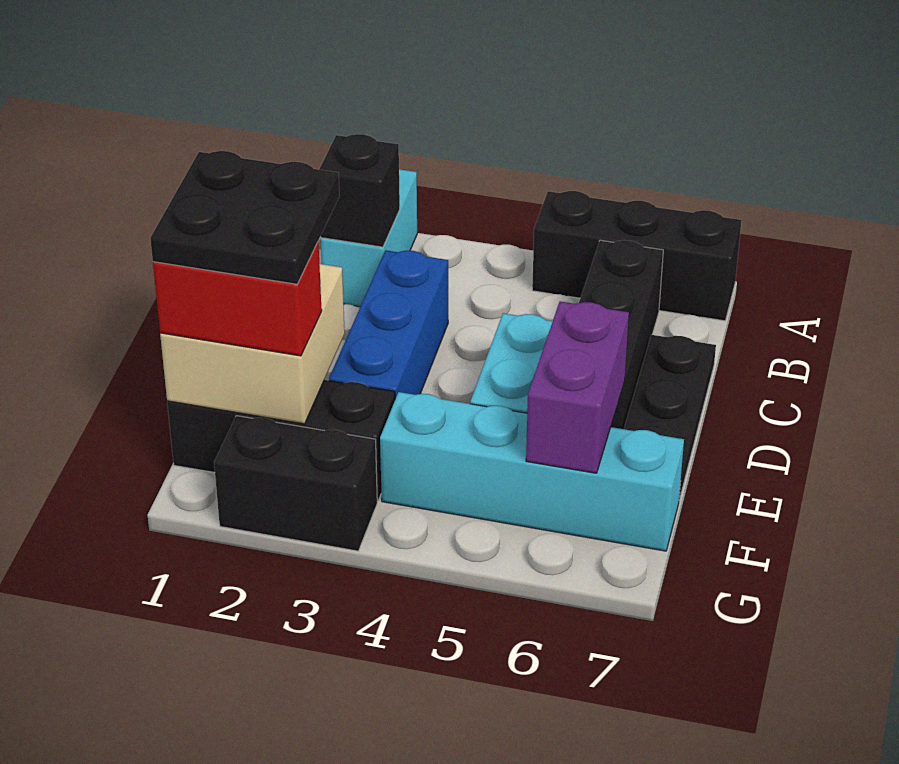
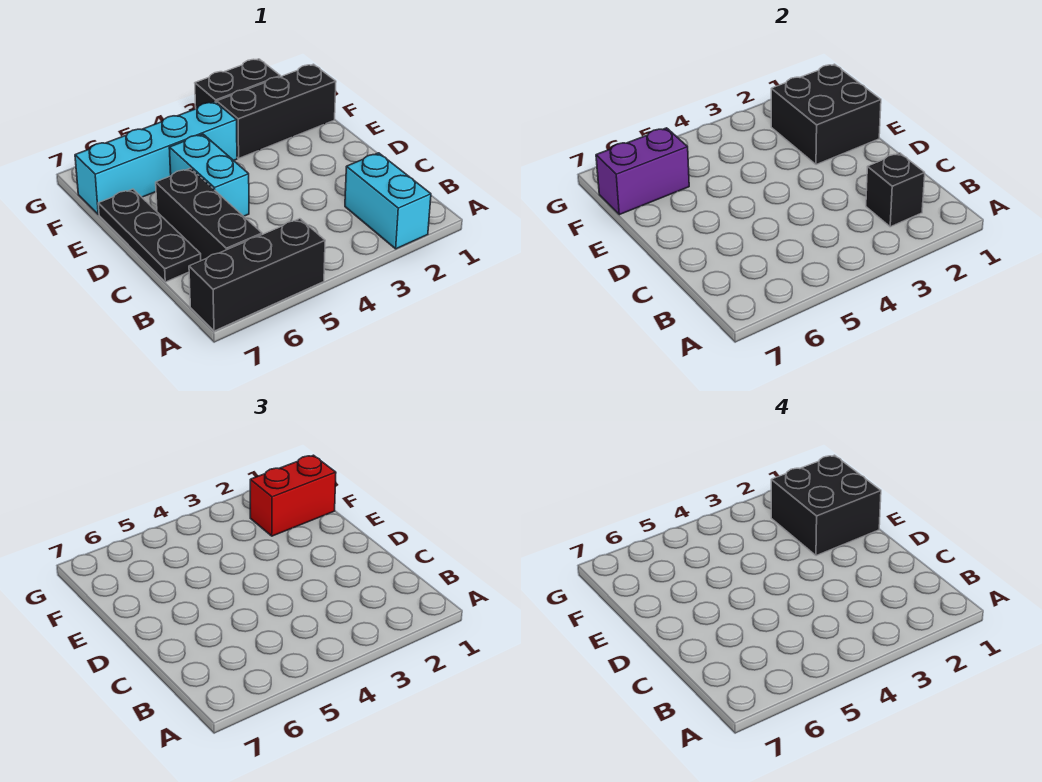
blue 1x3 brick [329,250,448,399] -> none
tan 2x2 brick [160,264,345,424] -> black 2x2 brick [771,64,881,165]
black 2x2 plate [150,151,339,284] -> black 2x2 brick [771,455,881,556]
purple 1x2 brick [526,301,629,473] -> purple 1x2 brick turned to [596,128,689,215]

